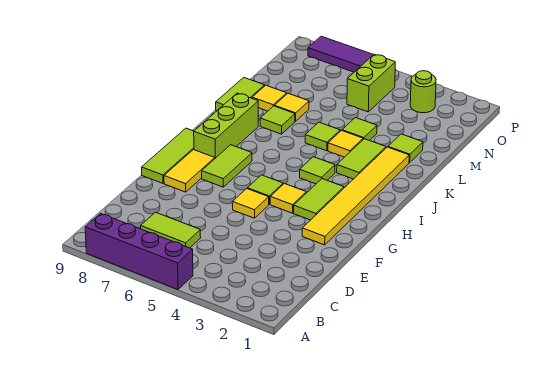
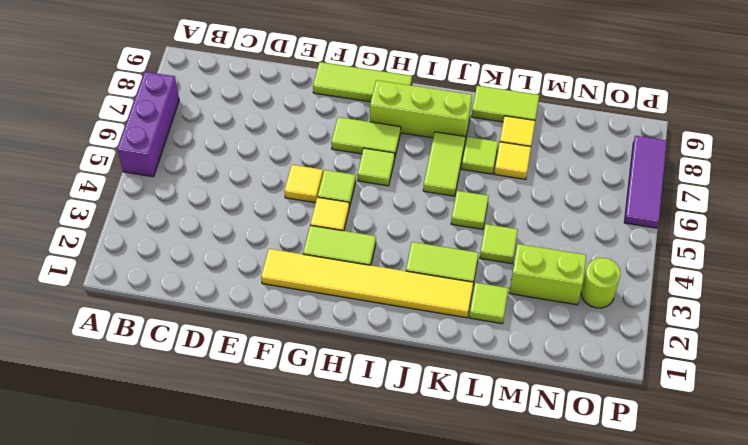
purple 1x4 brick [85,214,193,289] -> purple 1x3 brick [117,72,179,177]
lime 1x2 tile [141,212,201,248] -> lime 1x2 tile moved to [423,132,465,196]
yellow 1x2 tile [164,150,215,192] -> none
lime 1x1 tile [300,157,335,184] -> lime 1x1 tile moved to [357,148,395,186]
yellow 1x1 tile [328,131,363,157] -> none
lime 1x2 brick [347,54,395,112] -> lime 1x2 brick moved to [509,244,586,305]

